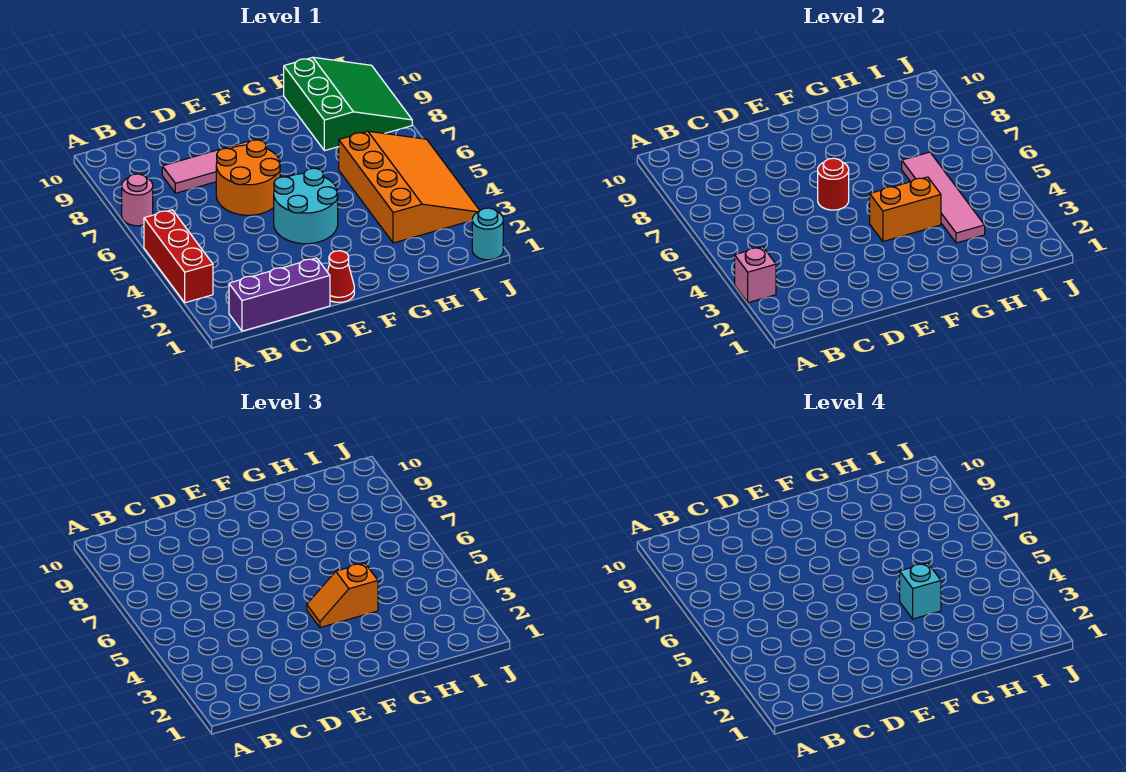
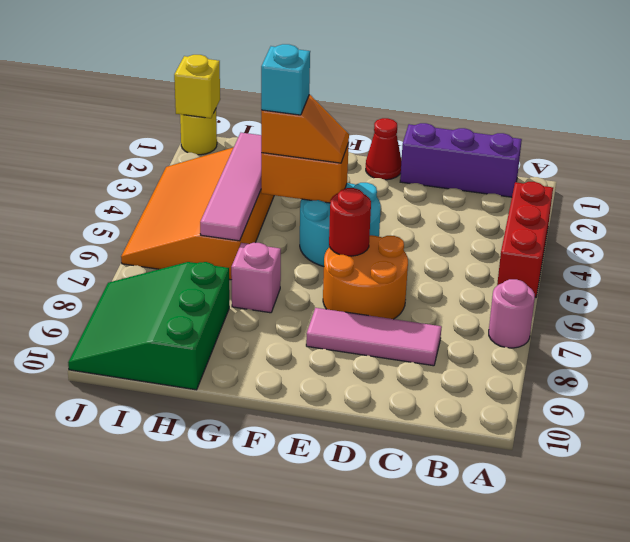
pink 1x1 brick [735,247,776,303] -> pink 1x1 brick moved to [231,243,281,313]
cyan 1x1 round brick [472,208,503,260] -> yellow 1x1 round brick [180,109,217,155]
none -> yellow 1x1 brick [174,55,220,118]

